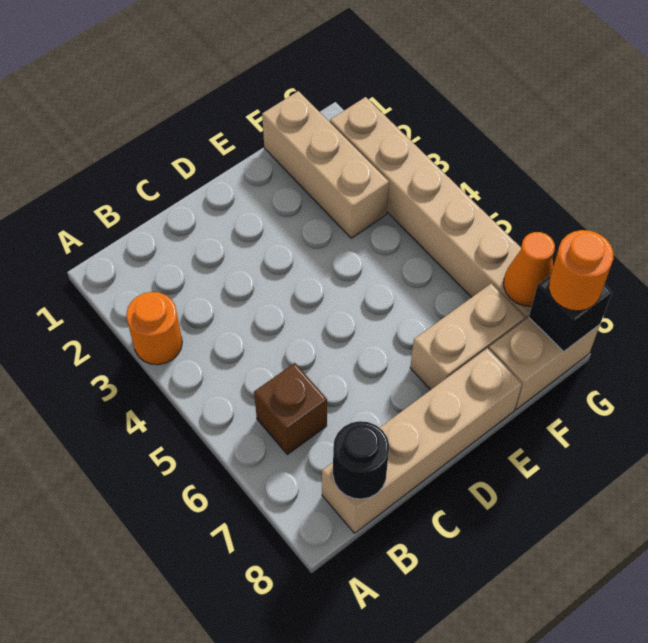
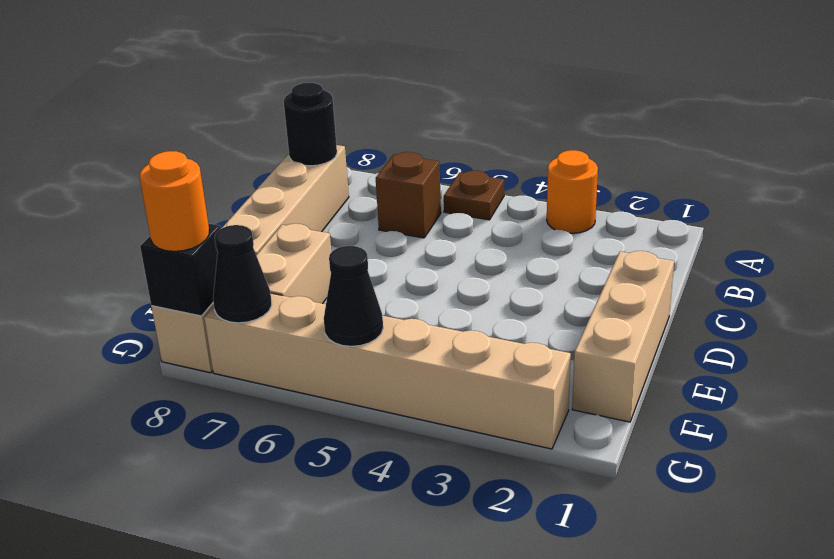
none -> brown 1x1 plate [444,171,504,220]
tan 1x3 brick [262,91,389,238] -> tan 1x3 brick turned to [572,251,674,422]
none -> black 1x1 cone [324,246,383,346]
orange 1x1 cone [504,232,555,306] -> black 1x1 cone [213,225,272,323]

